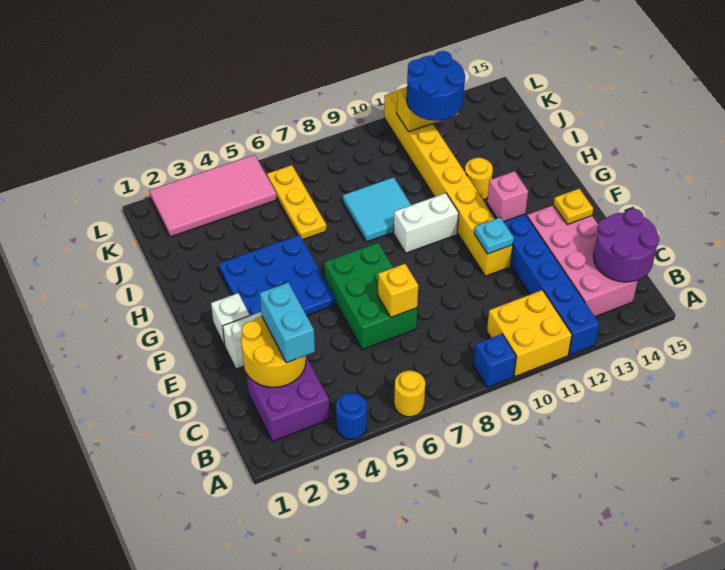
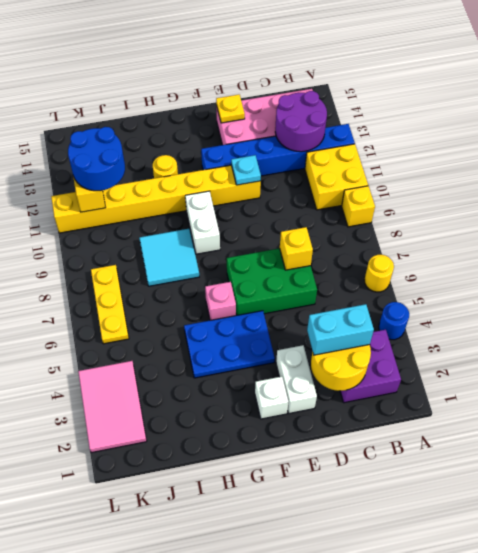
blue 1x1 brick [474,334,516,387] -> yellow 1x1 brick [342,186,375,227]
purple 2x2 round brick [594,209,660,282] -> purple 2x2 round brick moved to [275,91,327,152]
blue 3x3 plate [219,235,336,316] -> blue 2x3 plate [184,311,275,378]
pink 1x1 brick [487,171,528,222] -> pink 1x1 brick moved to [205,282,236,320]
yellow 1x3 plate [267,165,326,240] -> yellow 1x3 plate turned to [91,265,129,344]
pink 2x4 tile [149,155,277,237] -> pink 2x3 tile [78,361,147,453]

